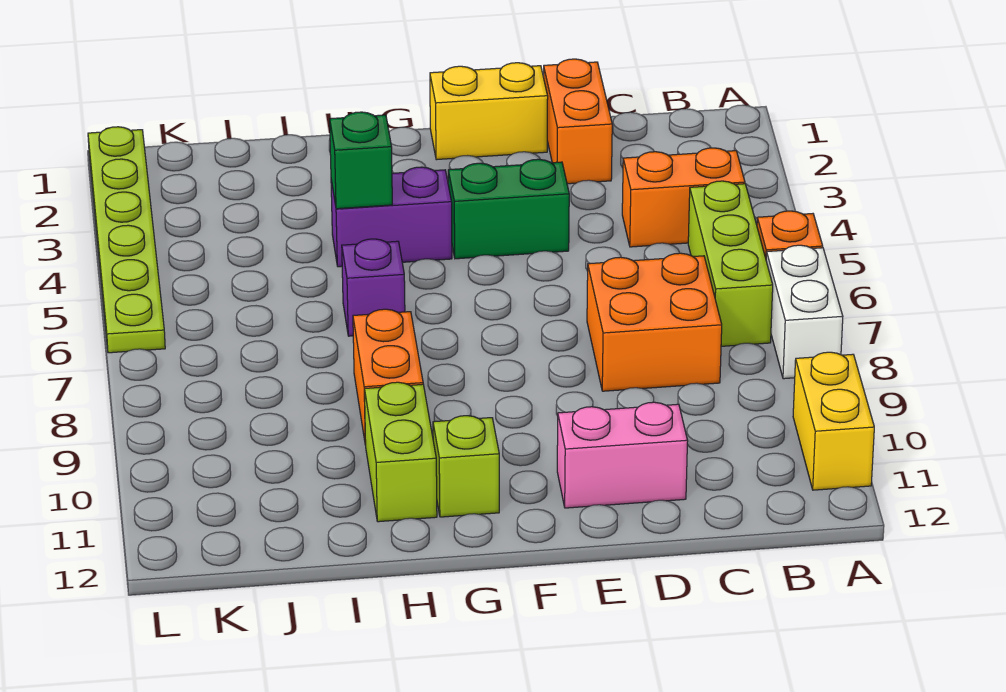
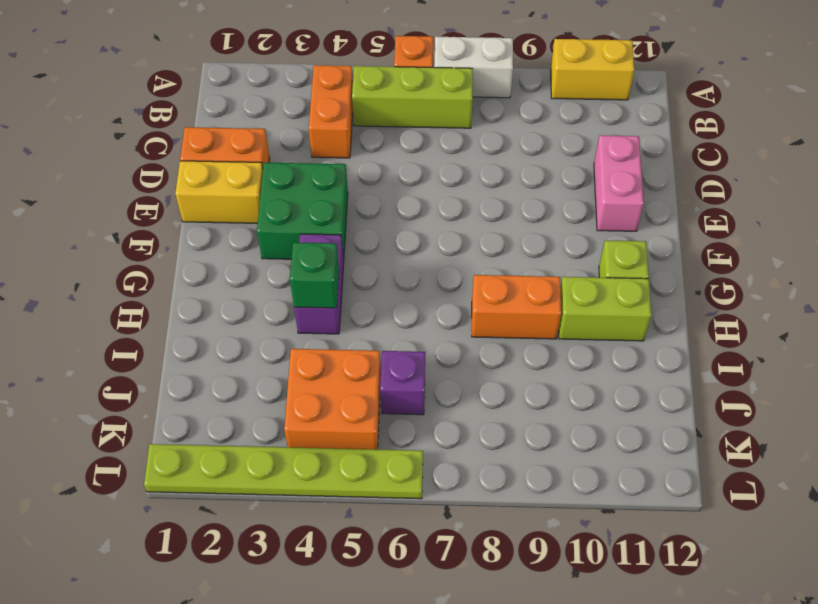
orange 2x2 brick [587,253,722,391] -> orange 2x2 brick moved to [284,349,381,450]
yellow 1x2 brick [430,63,548,160] -> yellow 1x2 brick turned to [175,161,263,223]
green 1x2 brick [448,159,569,259] -> green 2x2 brick [257,163,348,260]
purple 1x1 brick [342,239,405,336] -> purple 1x1 brick moved to [380,351,425,415]

